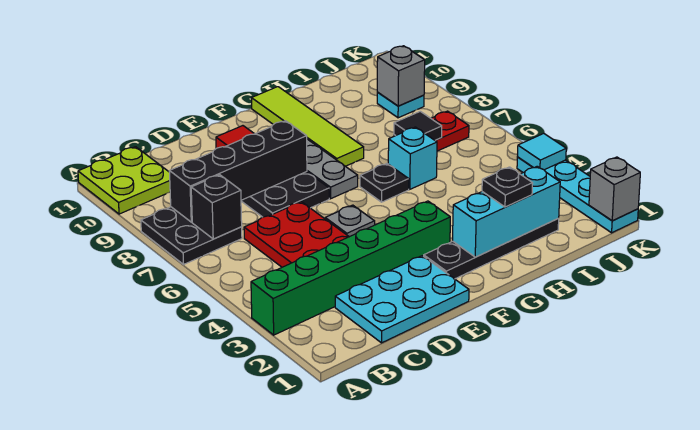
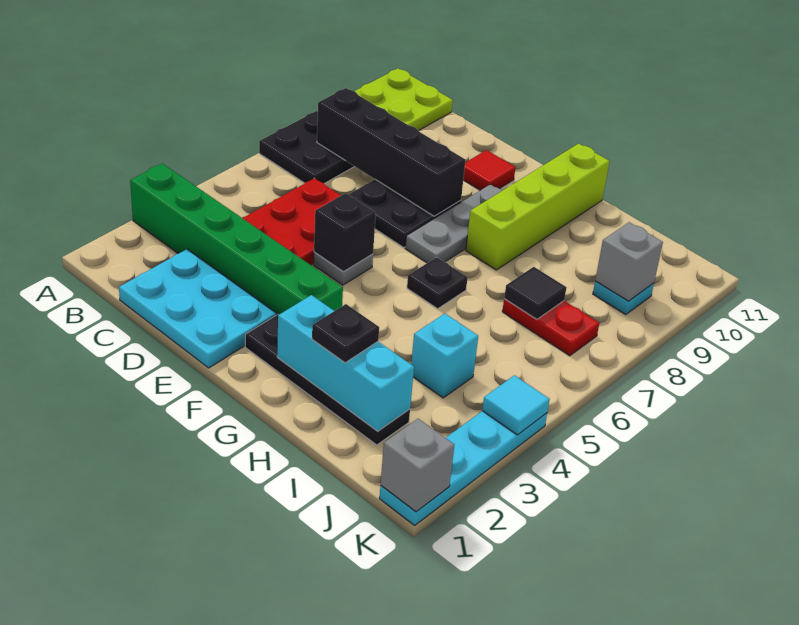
black 1x1 brick [191,175,242,239] -> black 1x1 brick moved to [314,193,376,272]
lime 1x4 tile [251,87,364,166] -> lime 1x4 brick [466,143,609,270]
cyan 1x1 brick [388,127,437,189] -> cyan 1x1 brick moved to [411,314,478,398]

